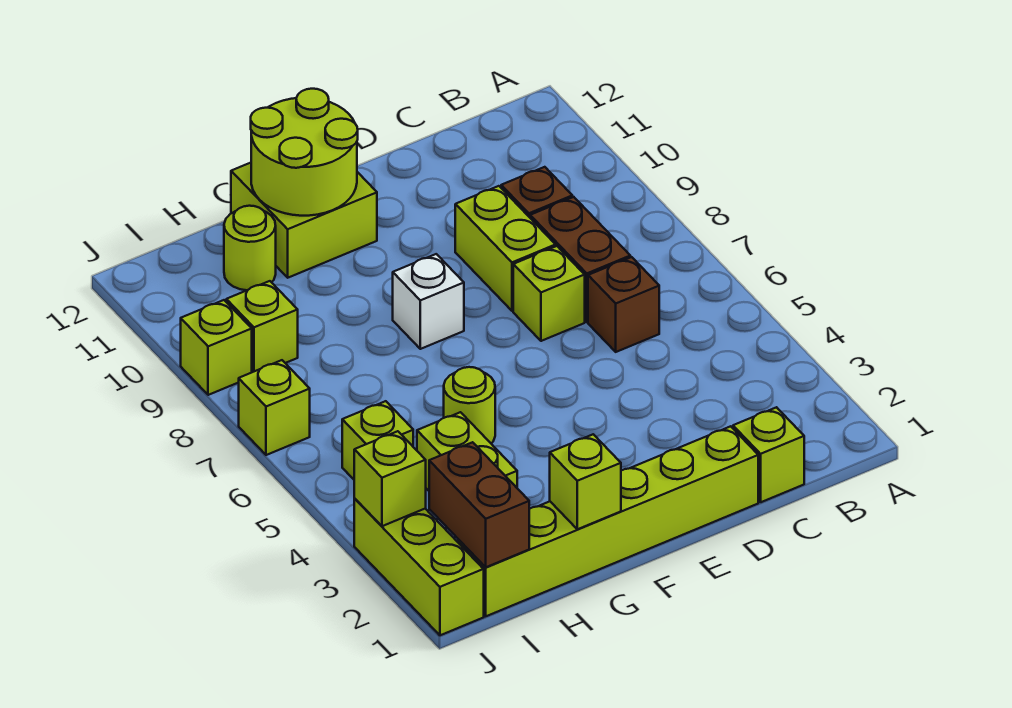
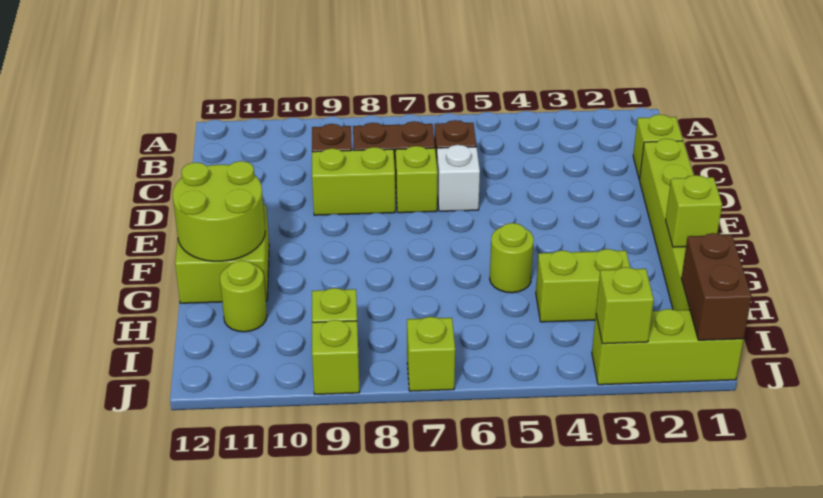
white 1x1 brick [393,254,464,349] -> white 1x1 brick moved to [437,145,480,211]
brown 1x2 brick [429,442,529,567] -> brown 1x2 brick turned to [681,233,752,340]
lime 1x1 brick [342,401,413,479] -> none

